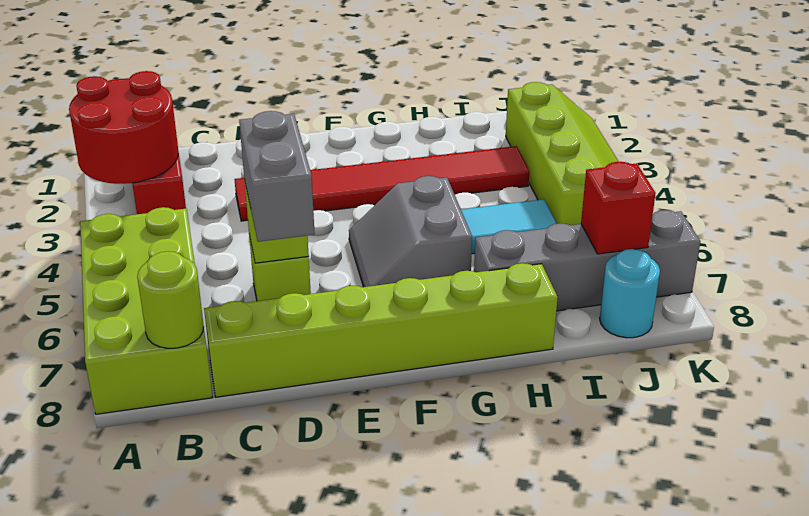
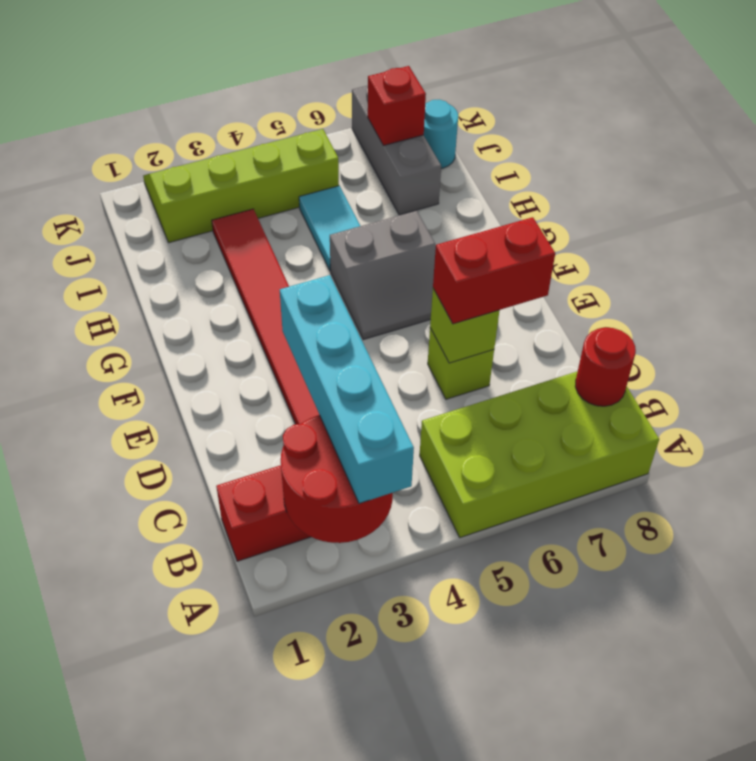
none -> cyan 1x4 brick [280,275,414,504]
lime 1x1 round brick [137,251,204,348] -> red 1x1 round brick [575,327,636,406]
lime 1x6 brick [204,263,558,397] -> none
grey 1x2 brick [239,111,315,242] -> red 1x2 brick [433,217,555,324]
grey 1x4 brick [474,210,700,311] -> grey 1x3 brick [352,86,441,215]

